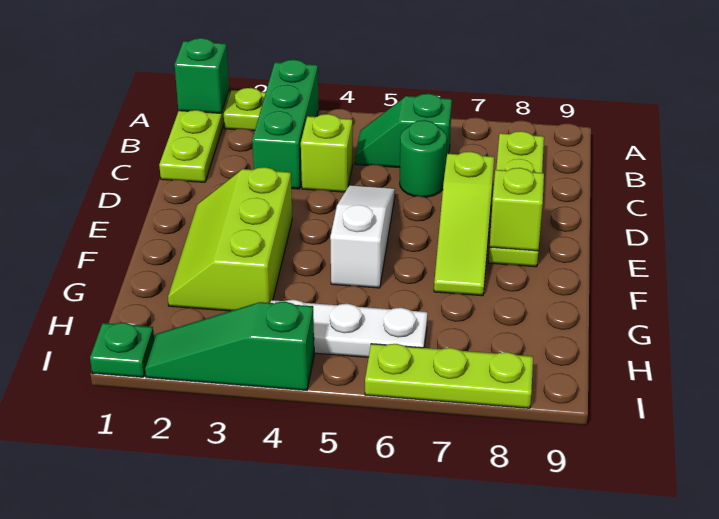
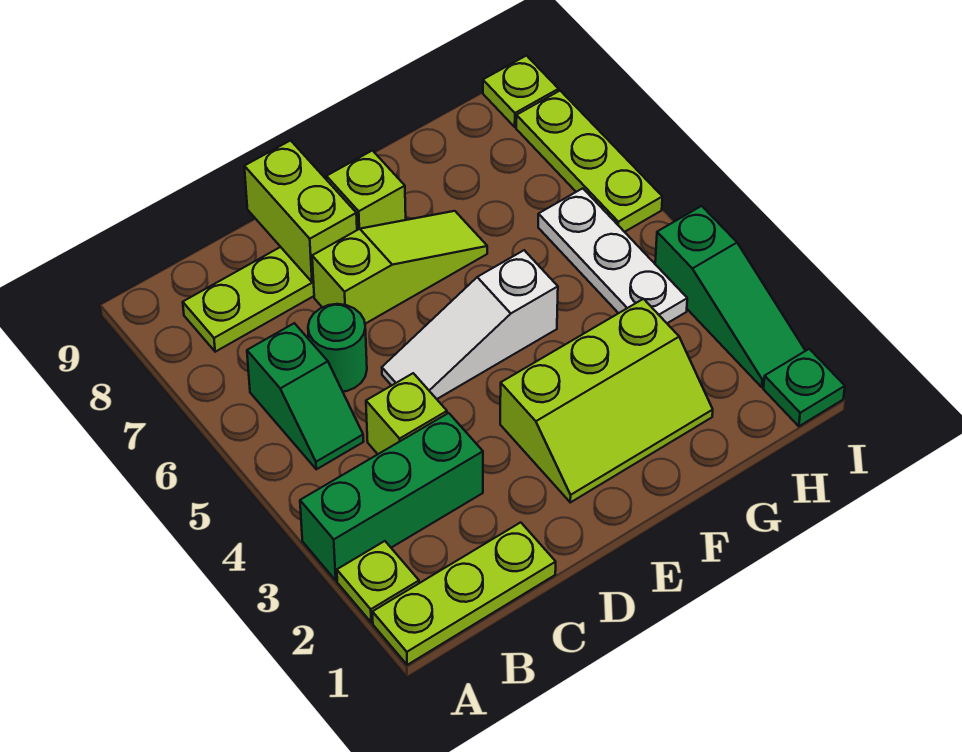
green 1x1 brick [175,38,229,113] -> none
none -> lime 1x2 brick [244,140,357,282]
none -> lime 1x1 plate [483,56,559,127]

